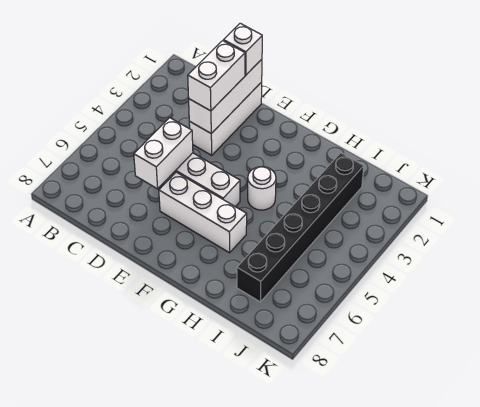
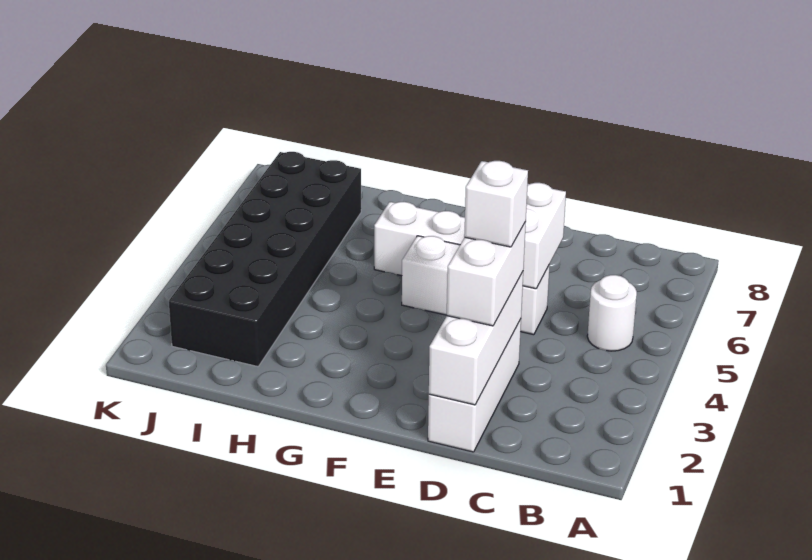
white 1x1 brick [223,23,262,75] -> white 1x1 brick moved to [464,161,528,247]
white 1x1 round brick [248,167,276,210] -> white 1x1 round brick moved to [587,275,637,351]
black 1x6 brick [237,153,364,302] -> black 2x6 brick [169,152,361,367]

